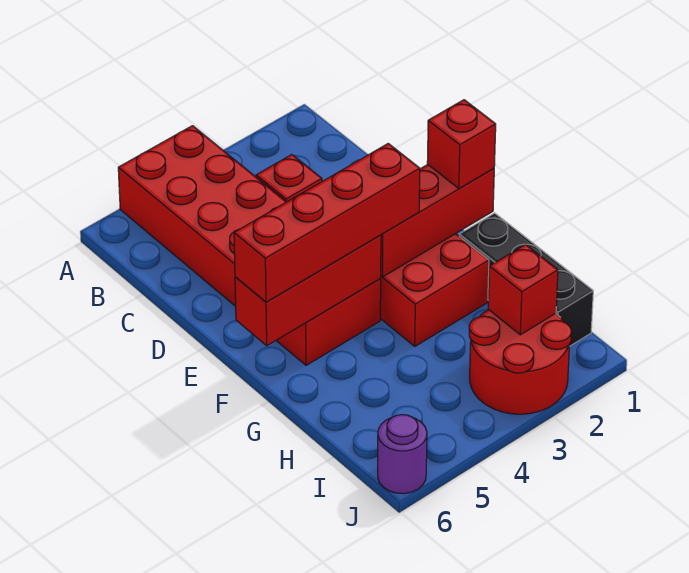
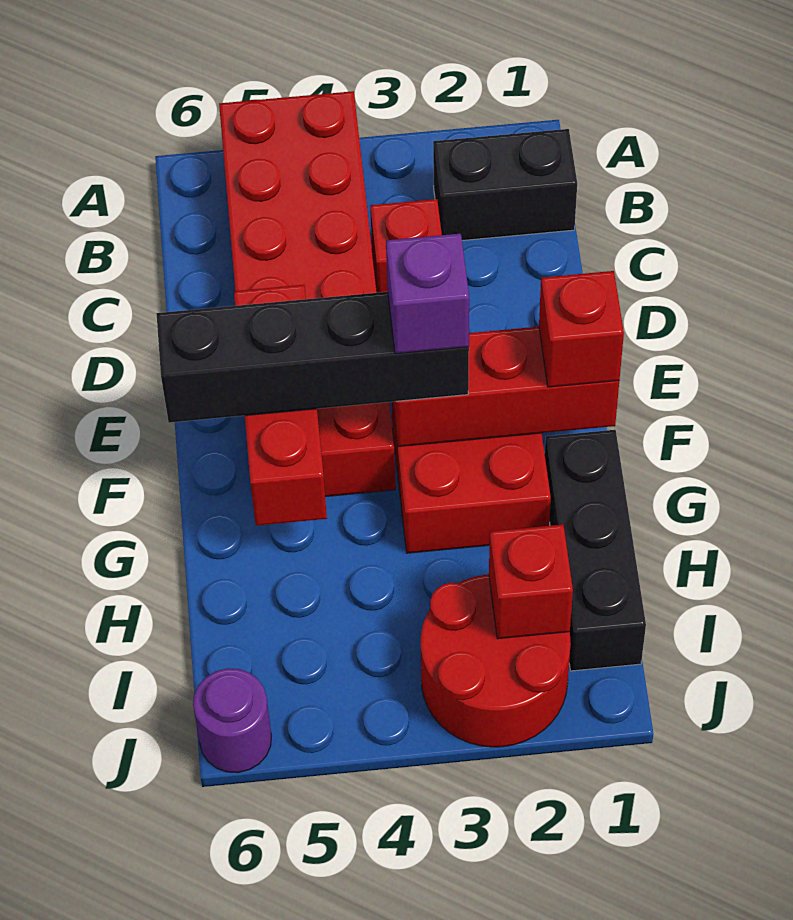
none -> black 1x2 brick [433,129,577,240]
red 1x4 brick [234,144,420,302] -> black 1x4 brick [156,292,469,423]
none -> purple 1x1 brick [386,234,469,354]
red 1x3 brick [235,235,381,346] -> red 1x3 brick turned to [234,285,327,526]

